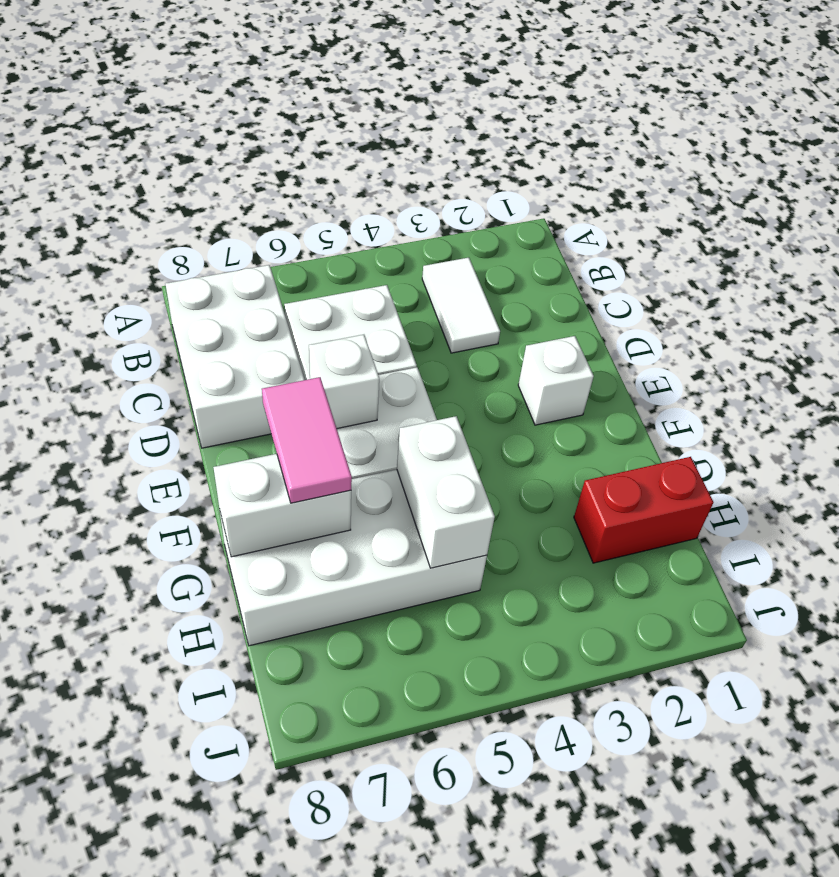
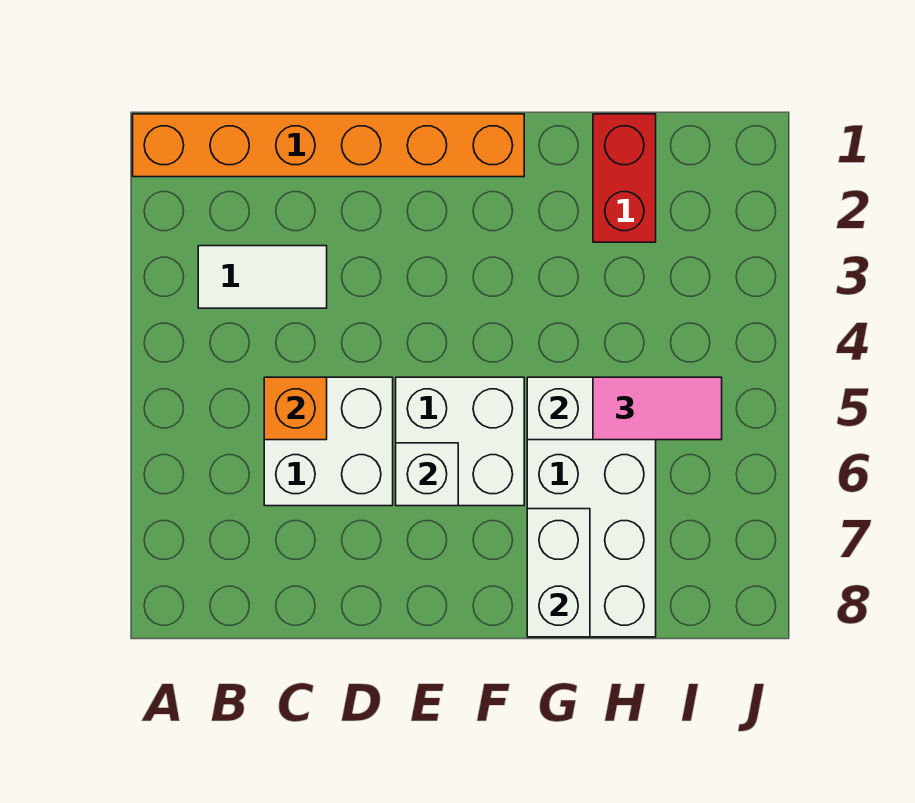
none -> orange 1x6 brick [133,114,524,177]
white 2x3 brick [166,265,305,448] -> none
none -> orange 1x1 brick [264,377,327,440]
white 1x1 brick [518,336,594,425] -> none
pink 1x2 tile [262,377,352,503] -> pink 1x2 tile moved to [593,377,722,440]

